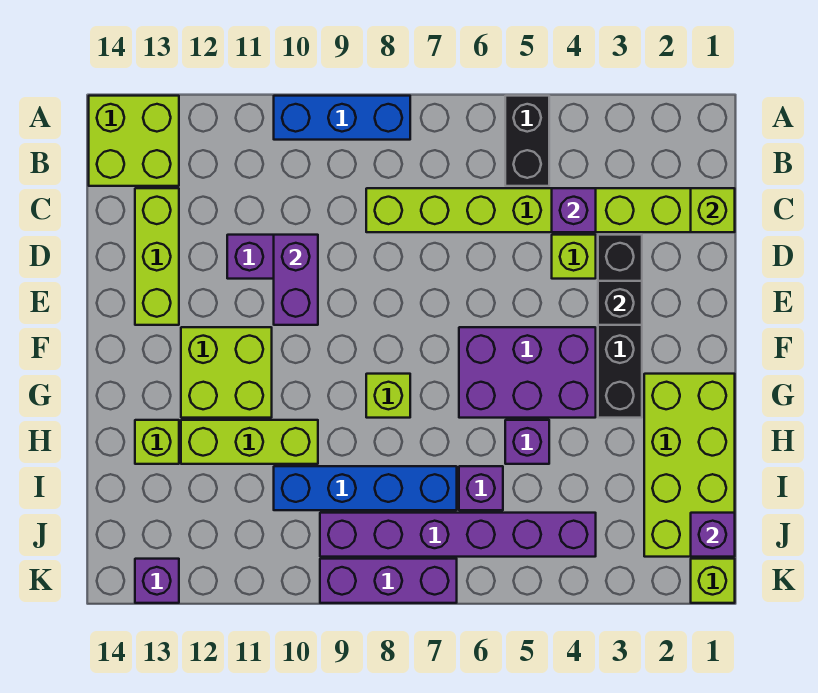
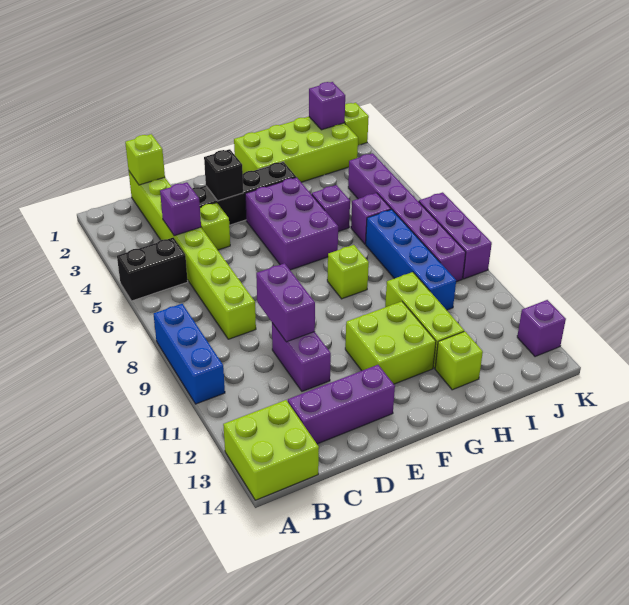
lime 1x3 brick [135,188,179,325] -> purple 1x3 brick [288,365,395,444]
purple 1x2 brick [274,235,318,325] -> purple 1x2 brick turned to [256,263,315,342]

